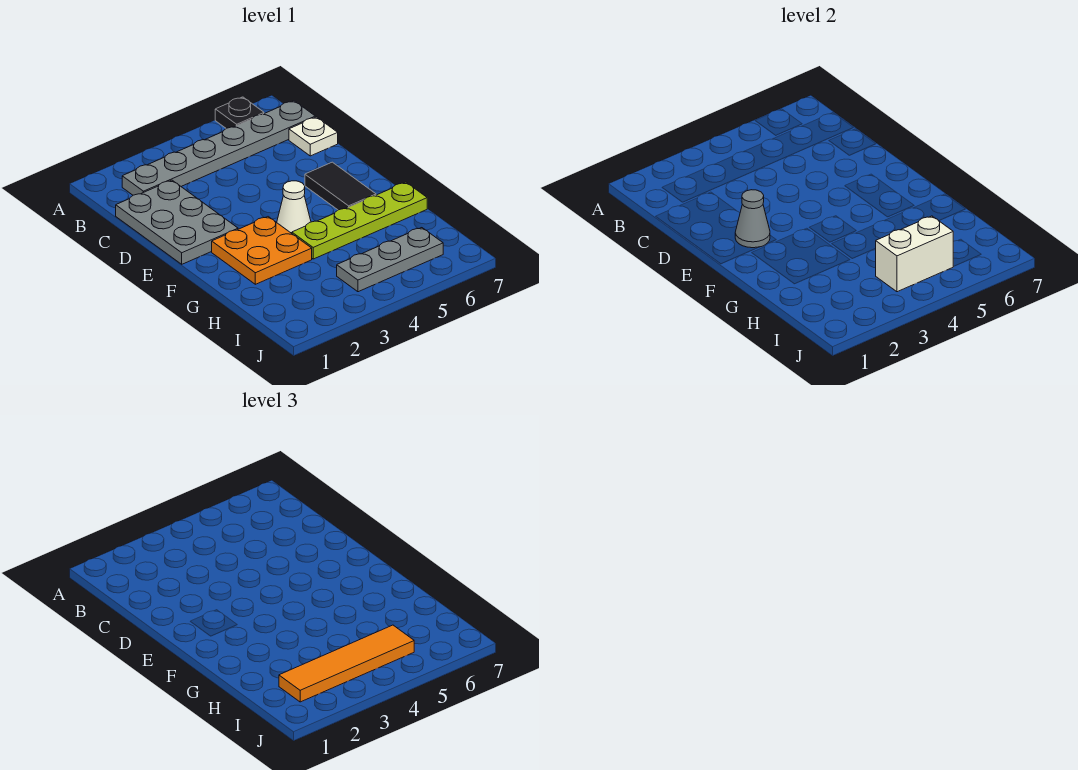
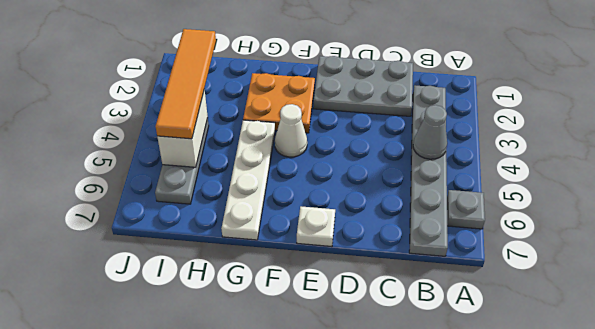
black 1x1 plate [215,97,264,128] -> grey 1x1 plate [447,190,485,229]
white 1x1 plate [289,117,338,156] -> white 1x1 plate moved to [297,206,335,247]
grey 1x1 cone [735,190,770,248] -> grey 1x1 cone moved to [413,105,447,159]
black 1x2 tile [305,162,376,210] -> none
lime 1x4 plate [292,182,427,259] -> white 1x4 plate [221,120,275,240]

